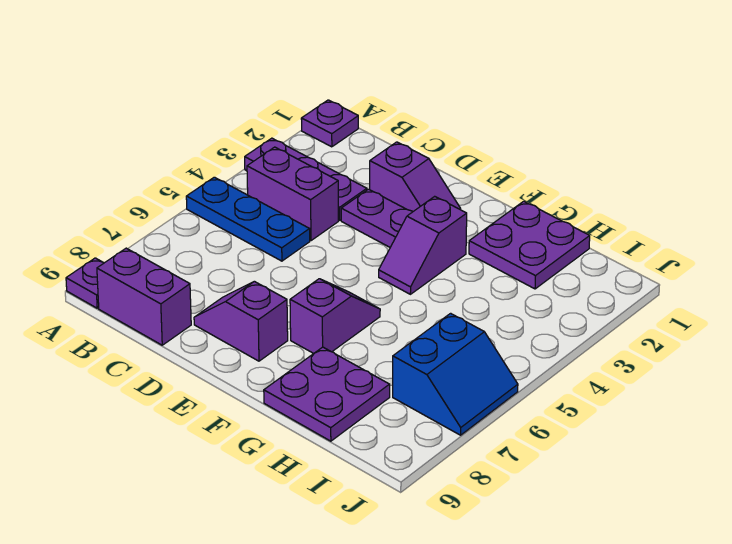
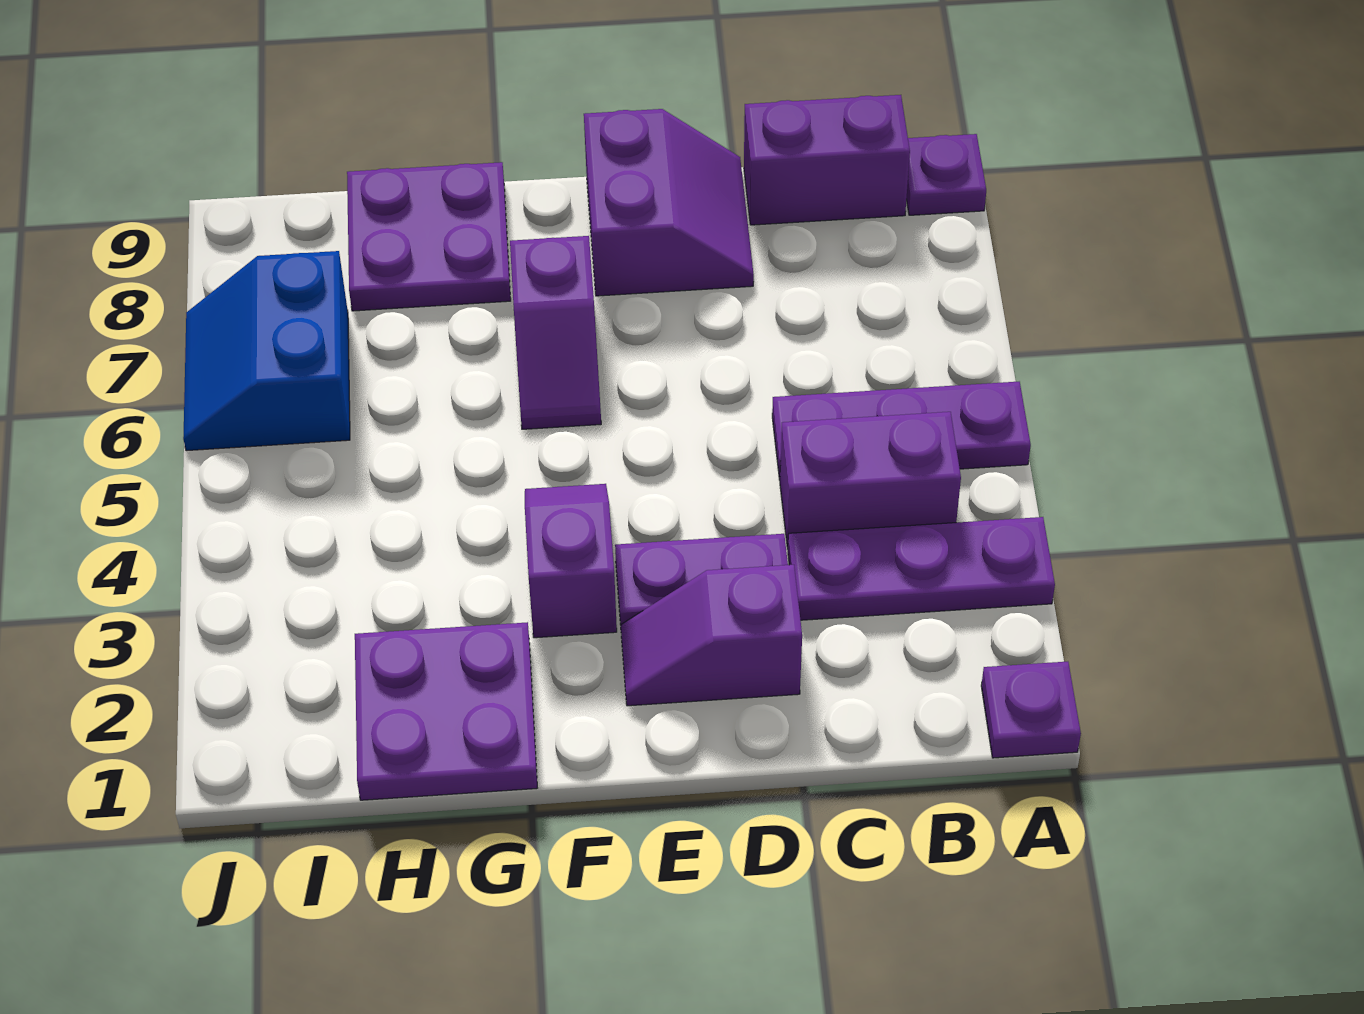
blue 1x3 plate [186,177,310,261] -> purple 1x3 plate [772,382,1031,480]
purple 1x2 slope [194,281,288,361] -> purple 2x2 slope [584,109,754,296]

